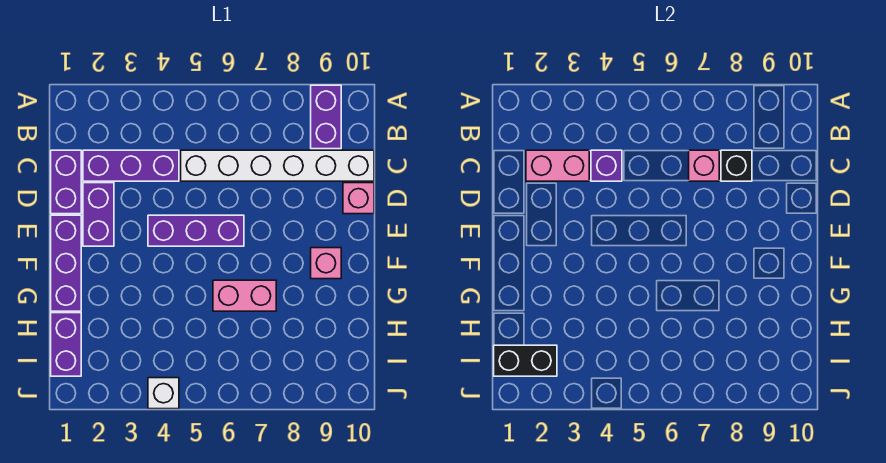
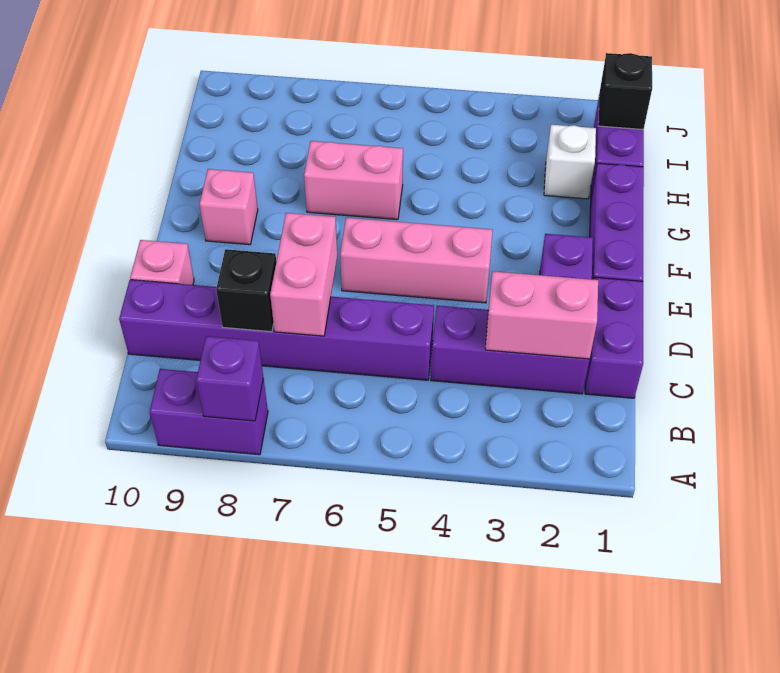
purple 1x2 brick [311,85,341,149] -> purple 1x2 brick turned to [150,369,268,455]
purple 1x1 brick [591,150,622,181] -> purple 1x1 brick moved to [196,336,263,421]
white 1x6 brick [181,150,374,181] -> purple 1x6 brick [119,280,434,380]
pink 1x1 brick [689,150,719,181] -> pink 1x2 brick [270,213,337,336]
purple 1x3 brick [148,215,244,246] -> pink 1x3 brick [340,218,493,303]
black 1x2 brick [494,345,557,376] -> black 1x1 brick [598,53,652,130]
white 1x1 brick [148,378,179,409] -> white 1x1 brick moved to [544,125,596,199]

